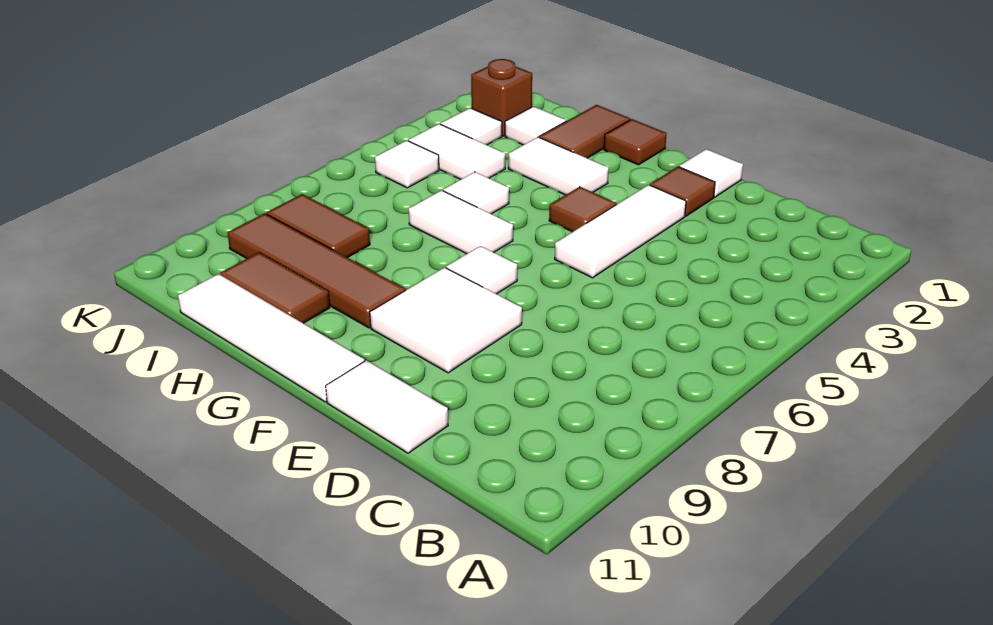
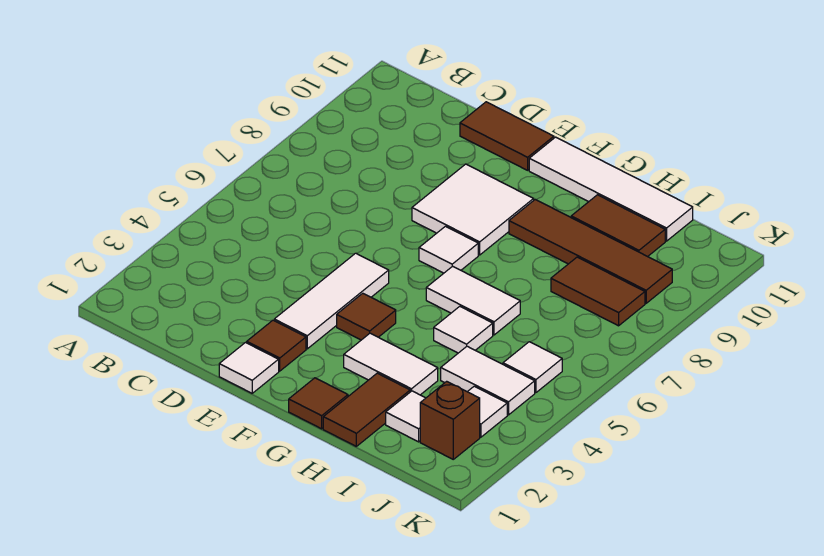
white 1x2 tile [326,360,448,453] -> brown 1x2 tile [460,102,554,170]

